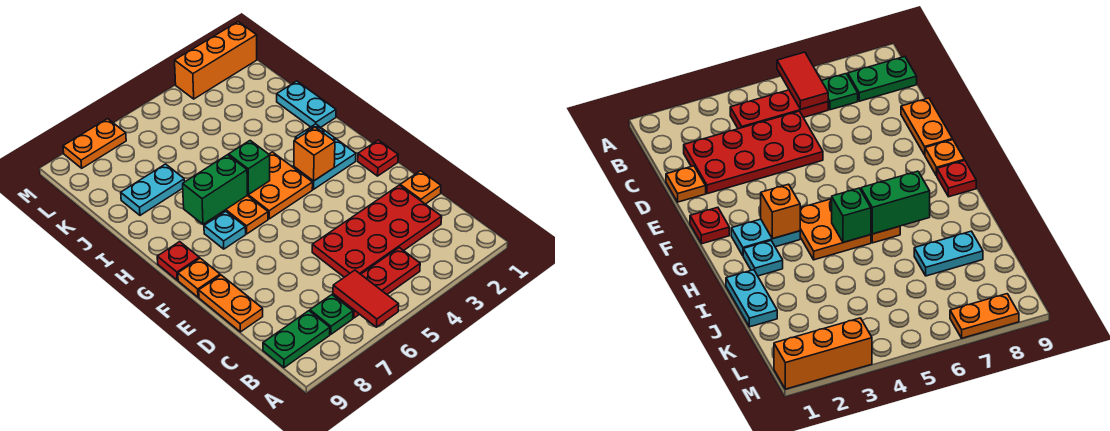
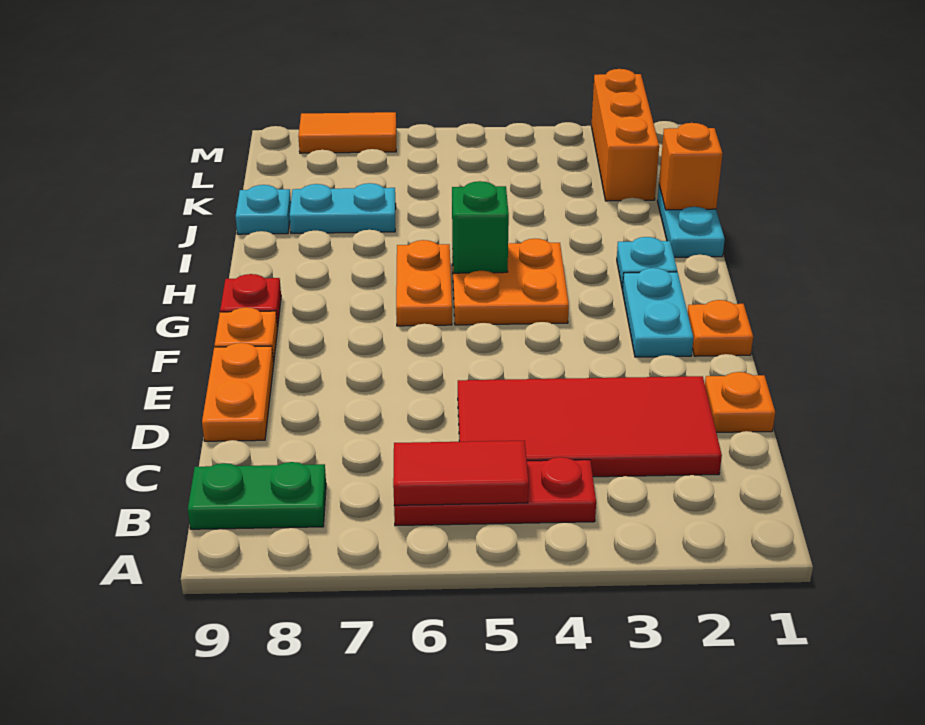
red 1x2 tile [333,270,399,327] -> red 1x2 tile turned to [393,441,529,505]
green 1x1 plate [310,295,353,334] -> none
red 2x4 plate [312,185,442,277] -> red 2x4 tile [458,376,722,477]
red 1x1 plate [358,140,398,176] -> orange 1x1 plate [688,300,753,356]
cyan 1x2 plate [294,139,356,189] -> cyan 1x2 plate turned to [622,268,693,357]
orange 1x1 brick [294,127,335,181] -> orange 1x1 brick moved to [659,123,723,210]
cyan 1x1 plate [204,211,246,249] -> cyan 1x1 plate moved to [236,185,291,234]
green 1x2 brick [183,155,247,224] -> none
orange 1x3 brick [175,22,257,99] -> orange 1x3 brick turned to [591,69,659,201]
orange 1x2 plate [63,119,126,168] -> orange 1x2 tile [298,112,396,153]

